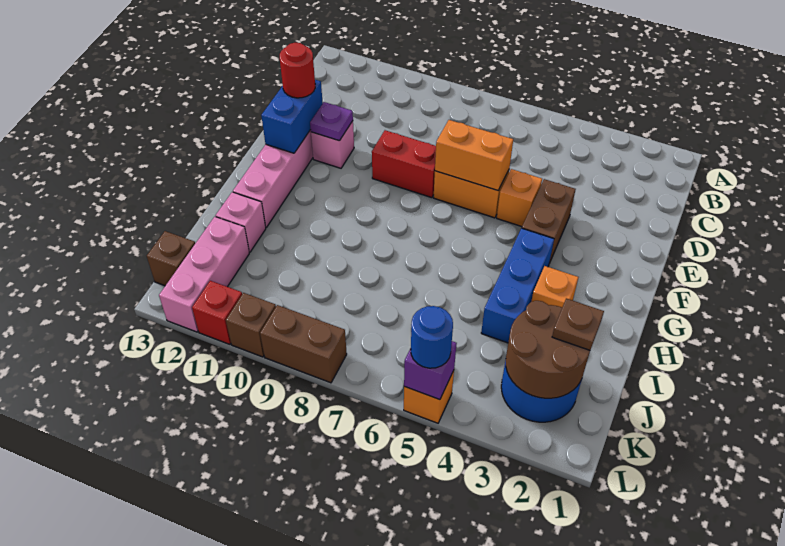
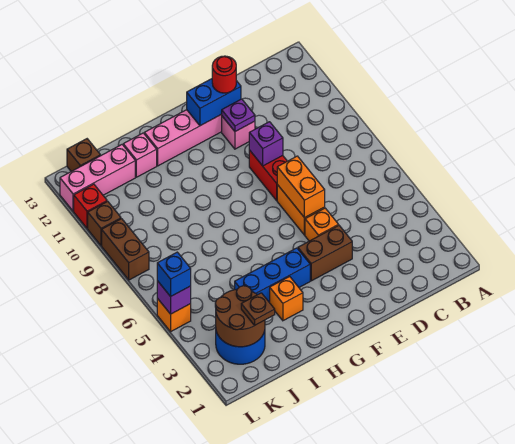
none -> purple 1x1 brick [249,122,283,166]
blue 1x1 round brick [411,306,453,368] -> blue 1x1 brick [157,252,191,297]

